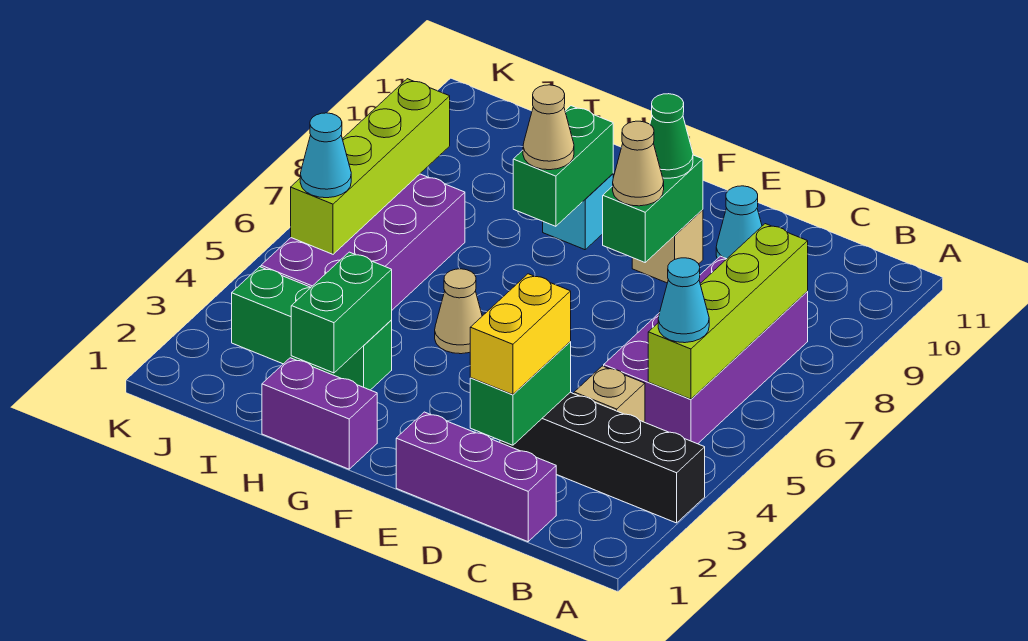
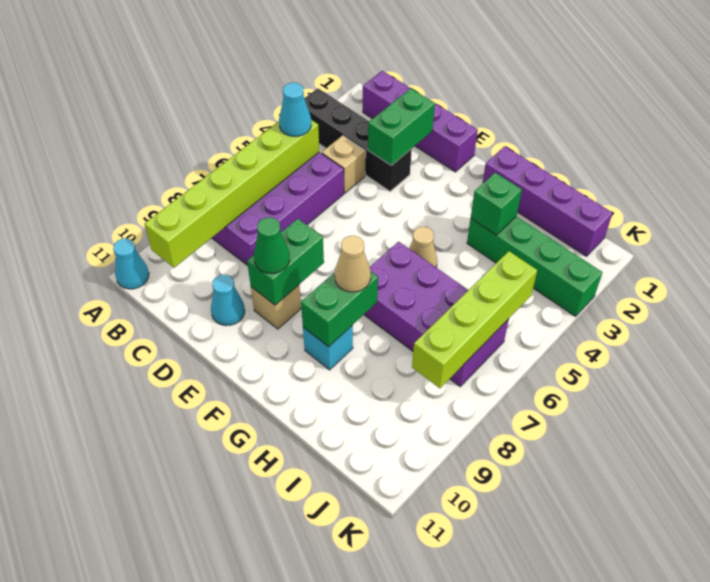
lime 1x4 brick [648,224,808,399] -> lime 1x6 brick [145,120,319,268]
purple 1x3 brick [396,412,556,542] -> purple 1x4 brick [363,71,478,172]
yellow 1x2 brick [470,274,571,395] -> none
tan 1x1 cone [613,121,664,206] -> none
purple 1x2 brick [262,358,377,469] -> purple 1x4 brick [482,146,613,256]
green 1x2 brick [291,252,392,373] -> green 1x1 brick [471,173,522,235]
green 1x3 brick [232,267,392,390] -> green 1x4 brick [467,216,602,317]
purple 2x4 brick [261,174,465,310] -> purple 2x4 brick turned to [364,242,509,386]
cyan 1x1 cone [300,113,351,198] -> cyan 1x1 cone moved to [113,239,149,289]

